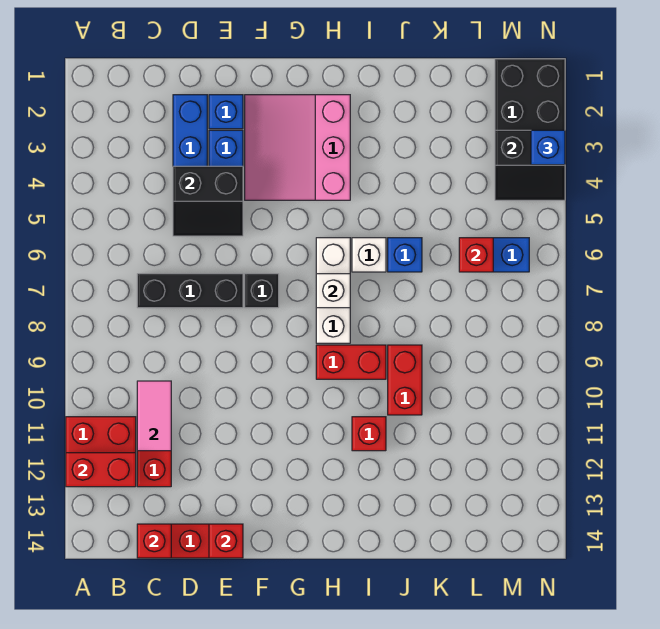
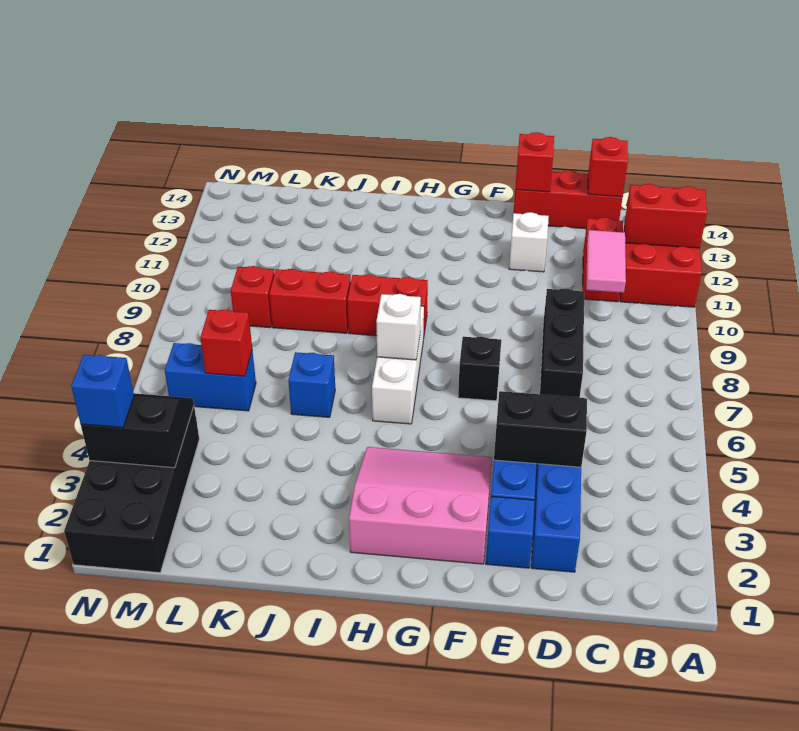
black 1x3 brick [137,274,243,308] -> black 1x3 brick turned to [540,289,584,397]
pink 3x3 slope [245,95,350,200] -> pink 3x3 slope turned to [349,447,492,564]
white 1x1 brick [352,238,386,272] -> white 1x1 brick moved to [509,212,549,272]
red 1x1 brick [352,417,386,451] -> red 1x1 brick moved to [231,266,274,328]
red 1x2 brick [388,345,422,415] -> red 1x2 brick turned to [269,269,351,333]

